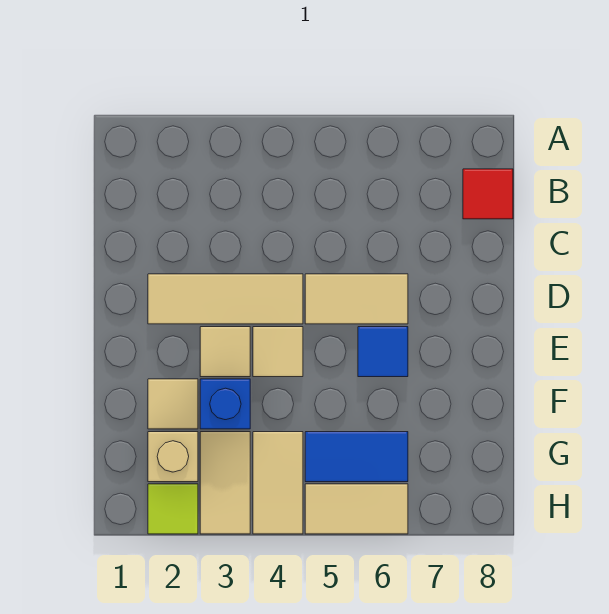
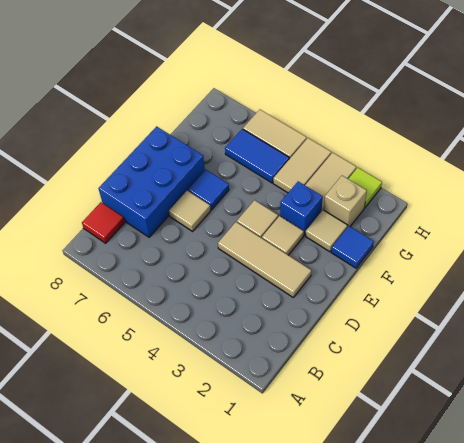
none -> blue 2x3 brick [99,126,205,237]
tan 1x2 tile [305,274,408,324] -> tan 1x1 tile [169,191,211,231]
none -> blue 1x1 tile [331,226,374,268]

